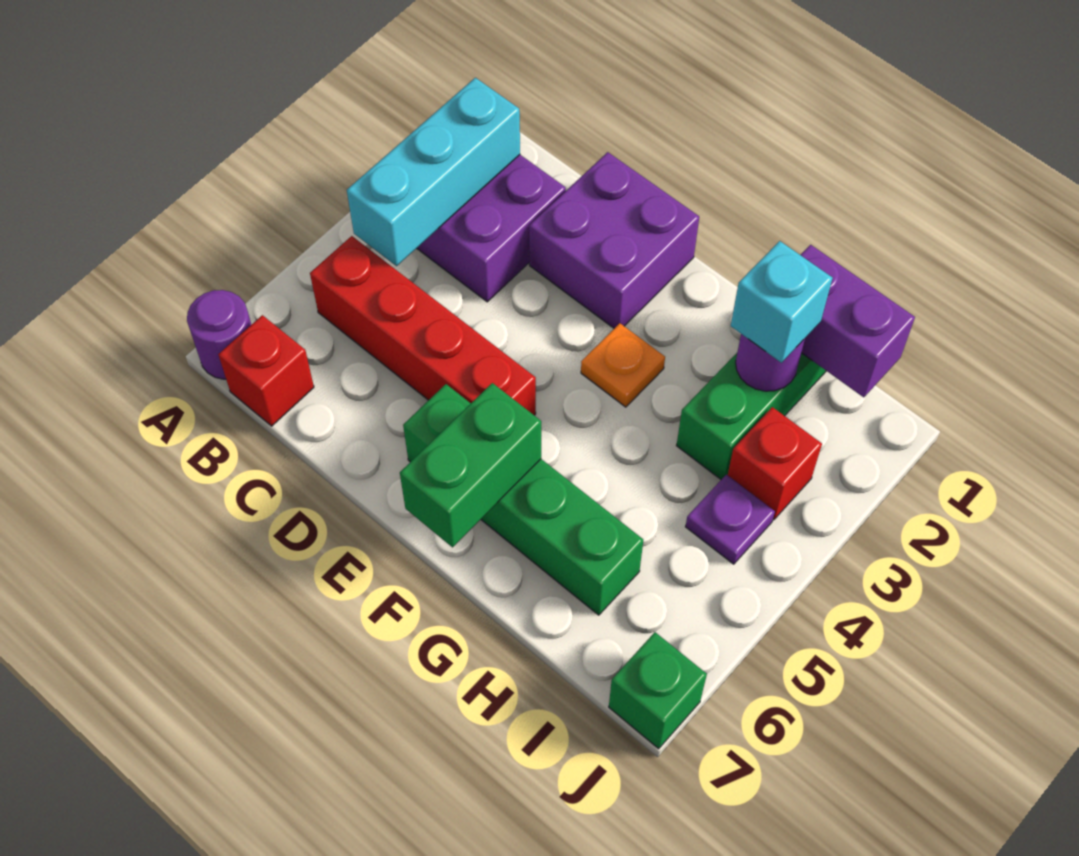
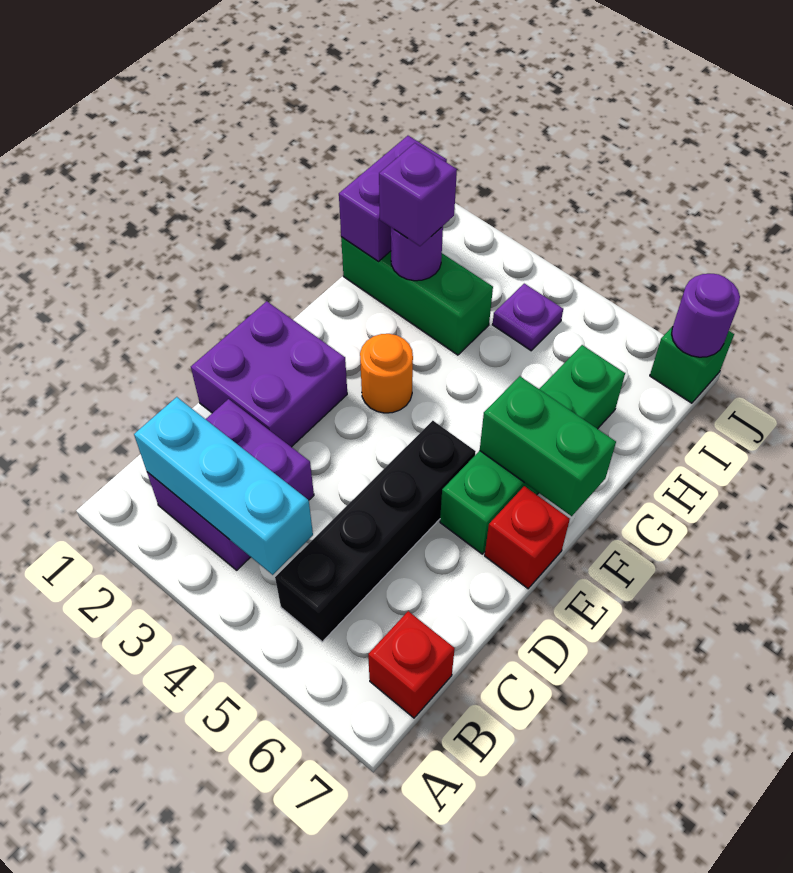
purple 1x1 round brick [187,290,251,379] -> purple 1x1 round brick moved to [672,274,740,357]
red 1x4 brick [310,236,536,415] -> black 1x4 brick [275,421,476,642]
orange 1x1 plate [581,323,665,407] -> orange 1x1 round brick [360,334,413,413]
cyan 1x1 brick [731,241,832,363] -> purple 1x1 brick [379,143,457,246]
red 1x1 brick [728,407,822,520] -> red 1x1 brick moved to [485,486,570,589]

